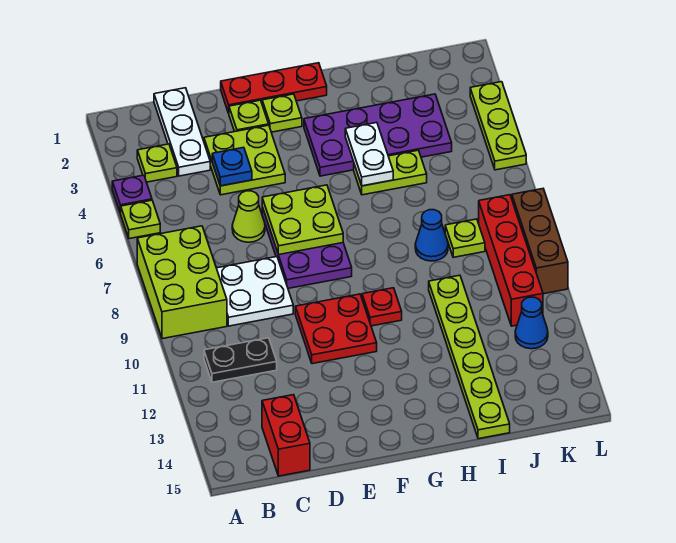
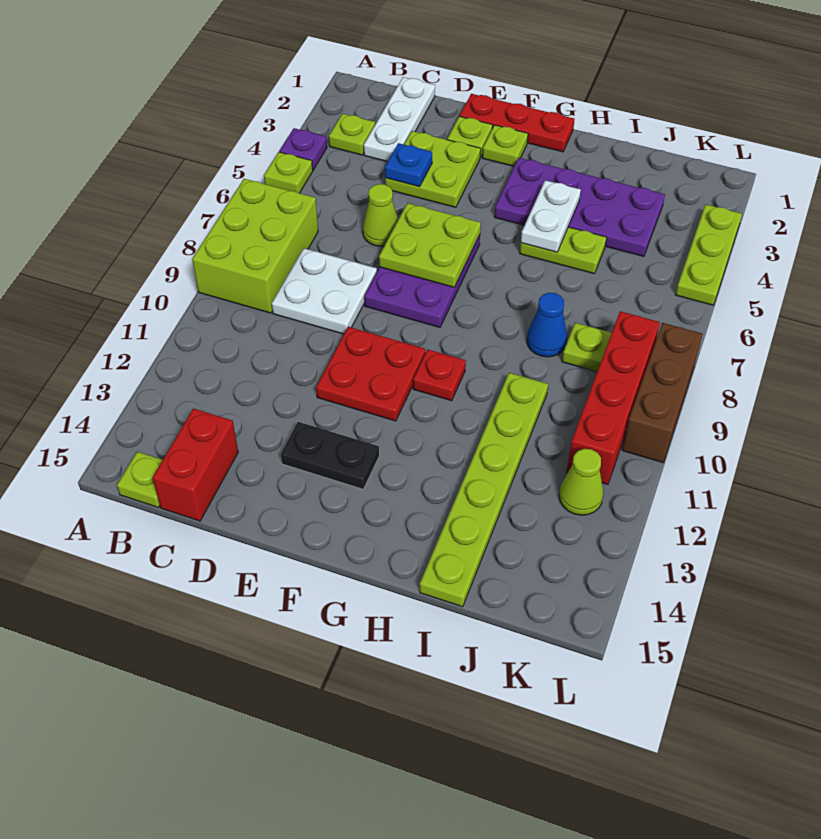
black 1x2 plate [204,338,277,382] -> black 1x2 plate moved to [281,422,379,489]
none -> lime 1x1 plate [117,452,162,507]
blue 1x1 cone [515,297,548,349] -> lime 1x1 cone [559,449,603,515]

